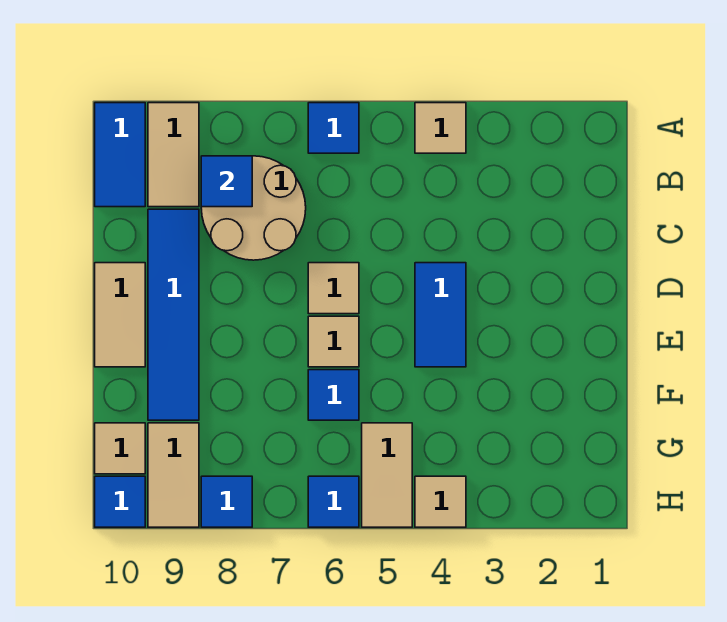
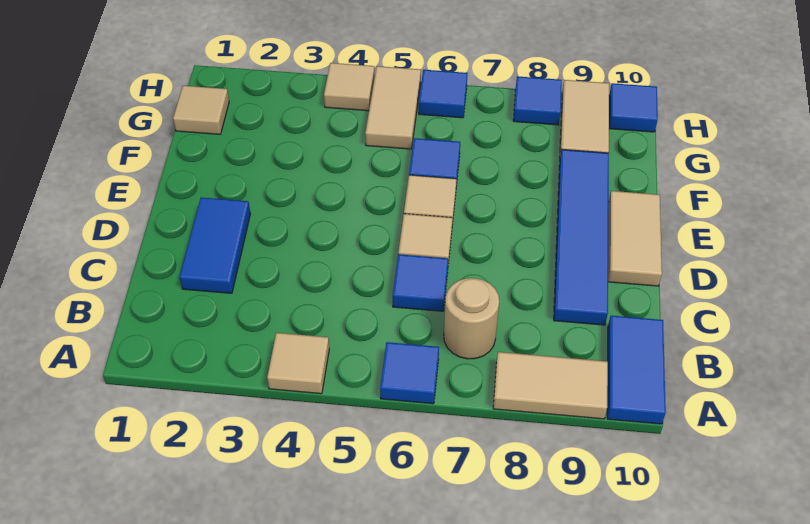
tan 1x2 tile [148,103,199,207] -> tan 1x2 tile turned to [493,352,608,419]
tan 2x2 round brick [201,156,306,260] -> tan 1x1 round brick [444,278,499,359]
blue 1x1 tile [201,156,252,207] -> blue 1x1 tile moved to [393,254,448,311]
blue 1x2 tile [415,263,466,367] -> blue 1x2 tile moved to [180,197,250,293]
tan 1x1 tile [95,423,145,474] -> tan 1x1 tile moved to [173,86,229,134]

